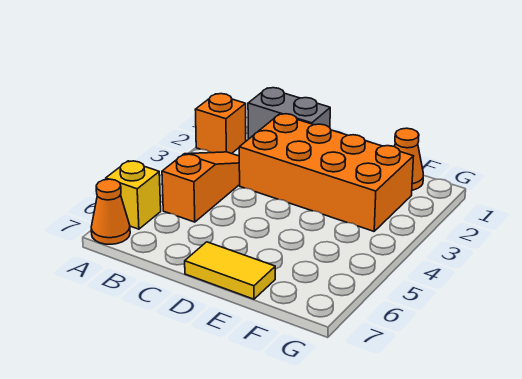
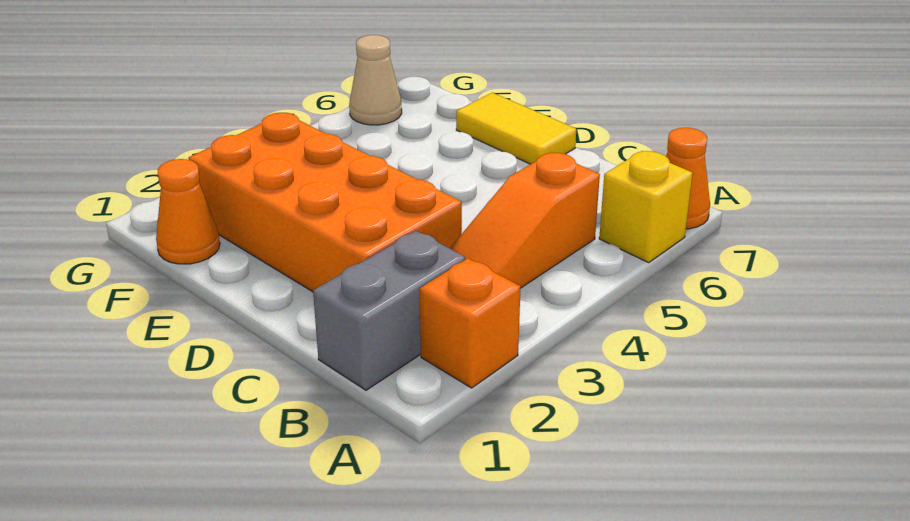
grey 1x2 brick [248,88,330,139] -> grey 1x2 brick turned to [313,231,465,390]
none -> tan 1x1 cone [349,35,402,125]

